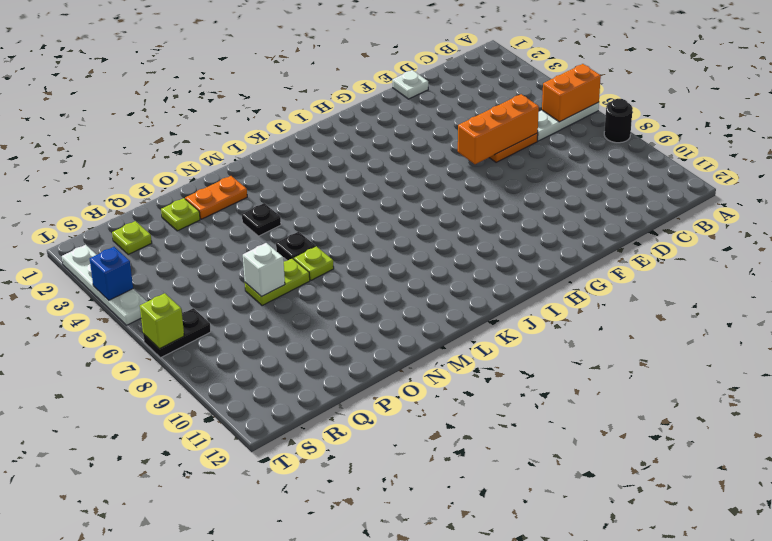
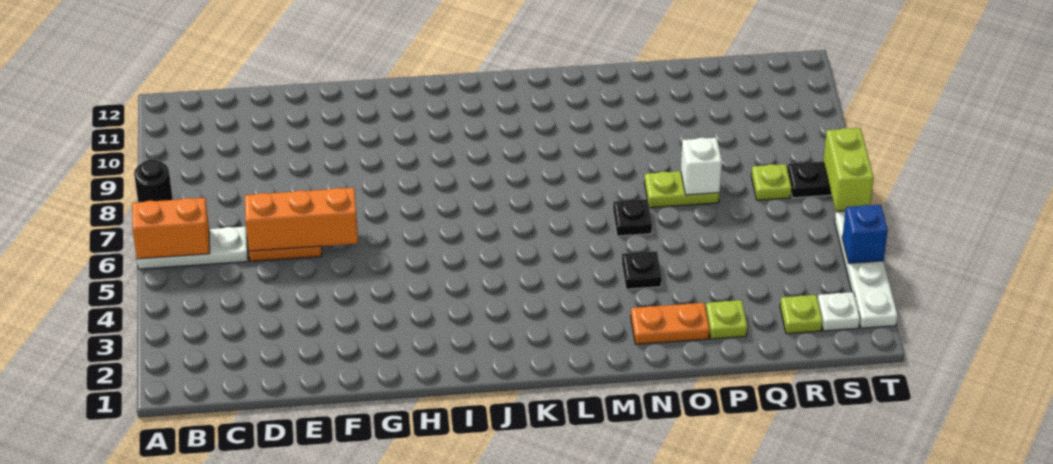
white 1x1 plate [392,70,428,99] -> white 1x1 plate moved to [818,292,860,331]
lime 1x1 plate [293,246,334,280] -> lime 1x1 plate moved to [751,164,792,200]
lime 1x1 brick [140,293,184,349] -> lime 1x2 brick [823,128,874,211]

